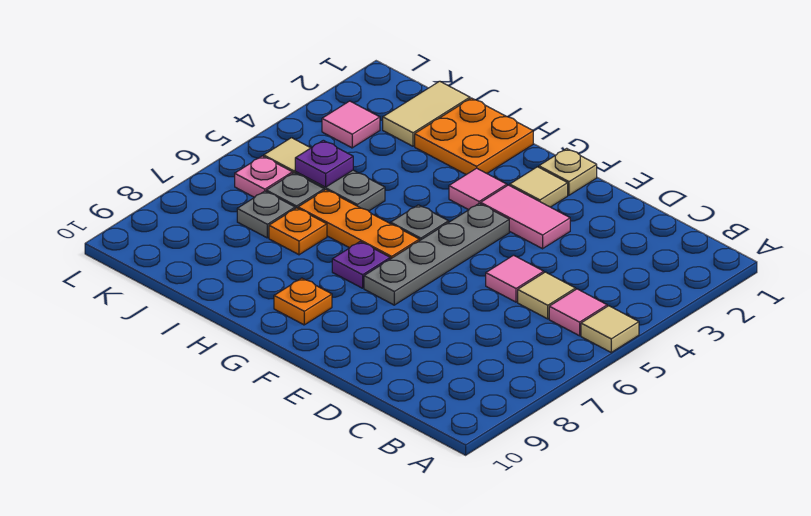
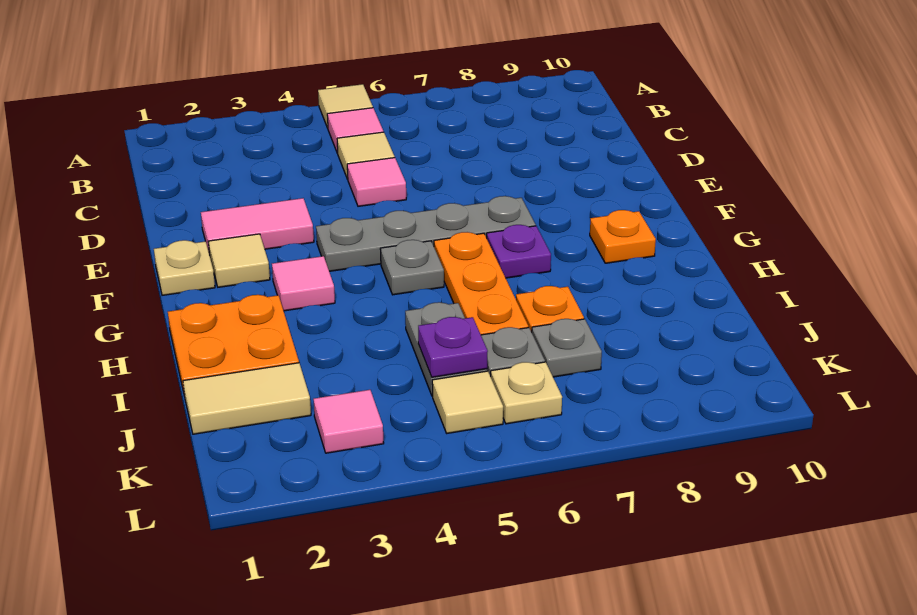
pink 1x2 tile [481,185,570,249] -> pink 1x2 tile turned to [201,198,314,255]
pink 1x1 plate [235,156,293,198] -> tan 1x1 plate [491,362,562,424]

